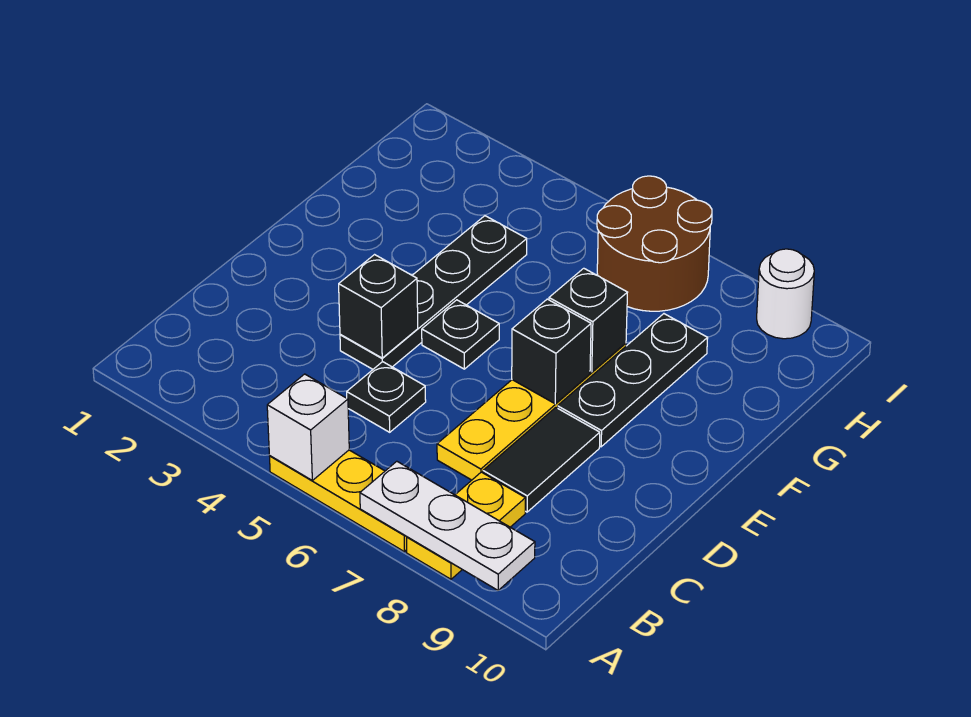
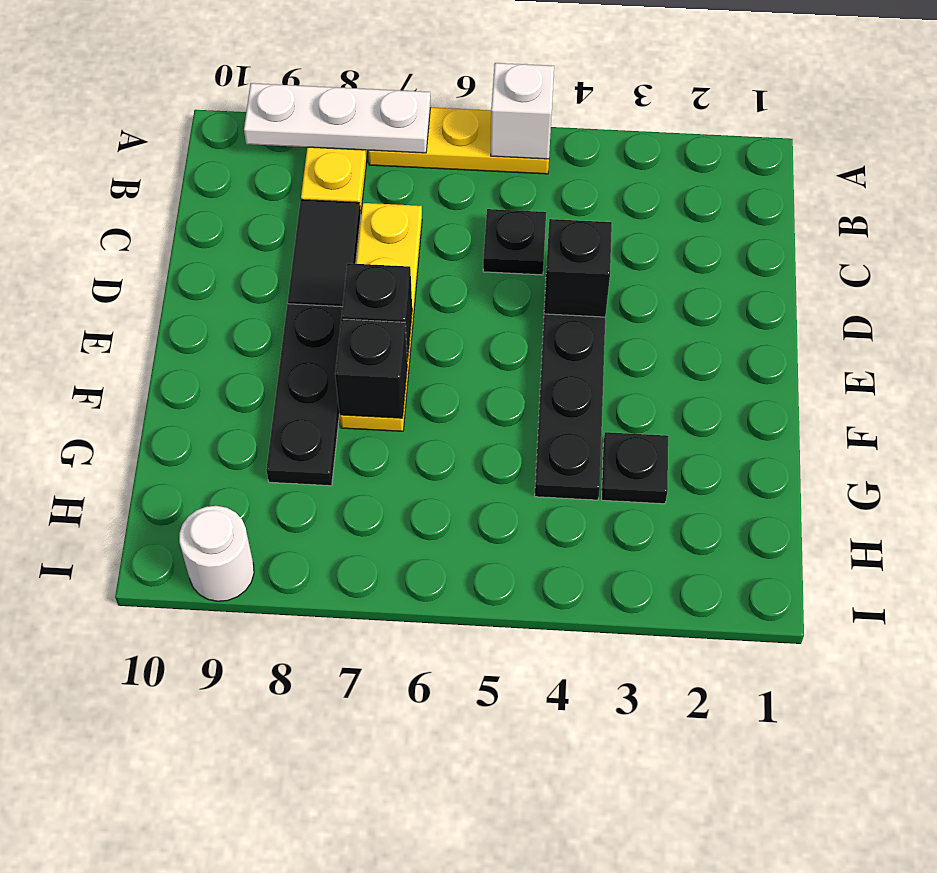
black 1x1 plate [422,300,499,369] -> black 1x1 plate moved to [602,432,668,504]
brown 2x2 round brick [597,176,712,311] -> none

